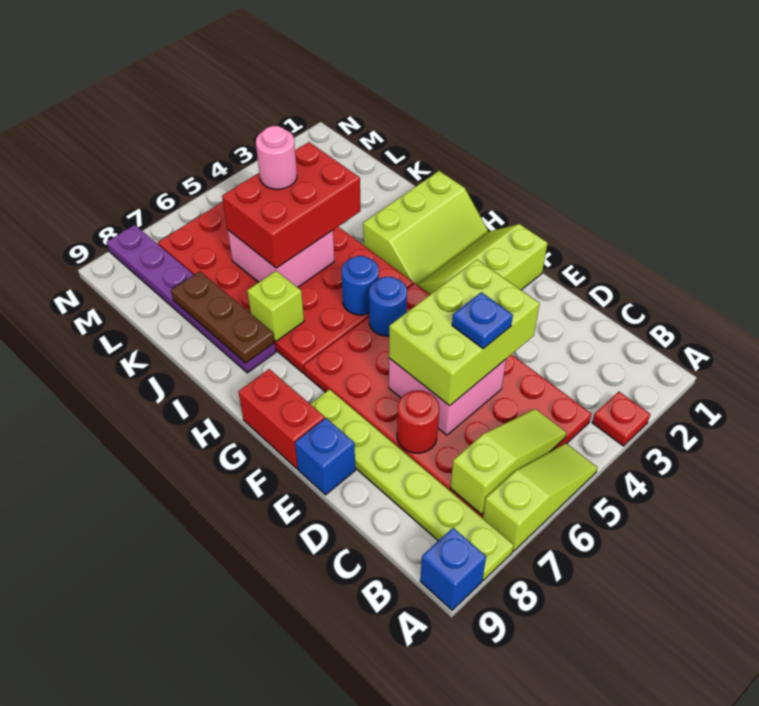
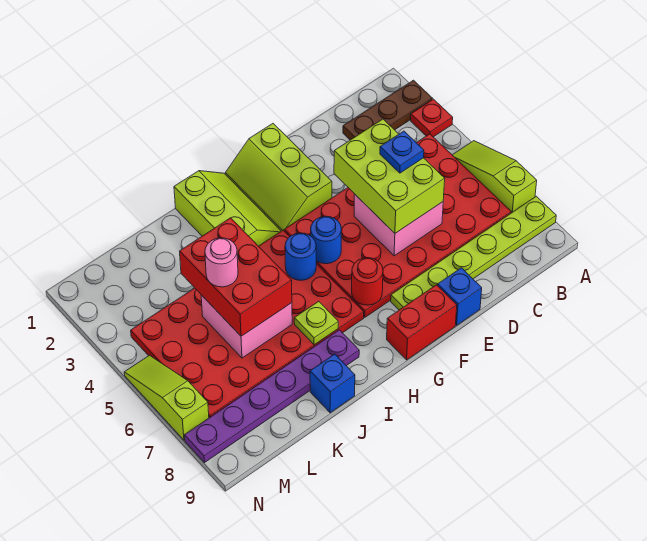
blue 1x1 brick [420,528,486,610] -> blue 1x1 brick moved to [310,354,355,413]
lime 1x3 slope [450,409,566,514] -> lime 1x3 slope moved to [124,355,209,440]
red 1x1 round brick [397,391,439,453] -> red 1x1 round brick moved to [352,258,383,305]
lime 1x1 brick [247,271,304,341] -> lime 1x1 plate [294,301,338,345]
brown 1x3 plate [171,271,275,363] -> brown 1x3 plate moved to [343,80,432,140]

